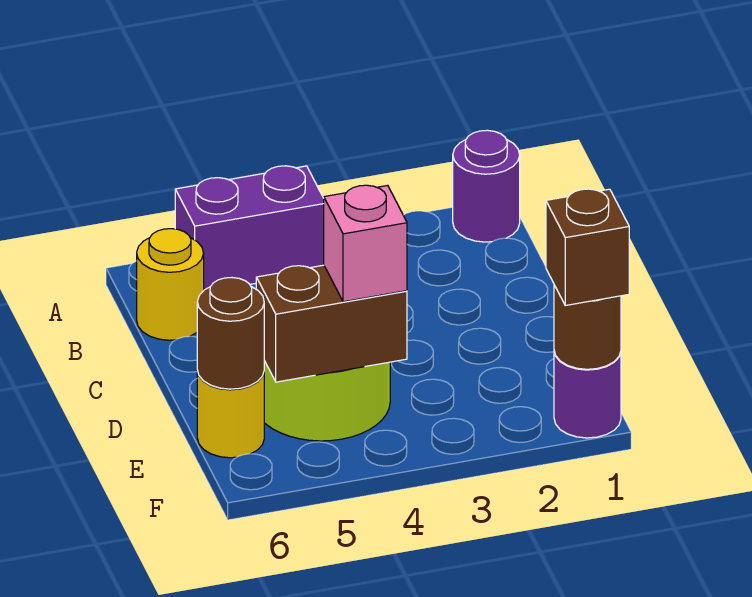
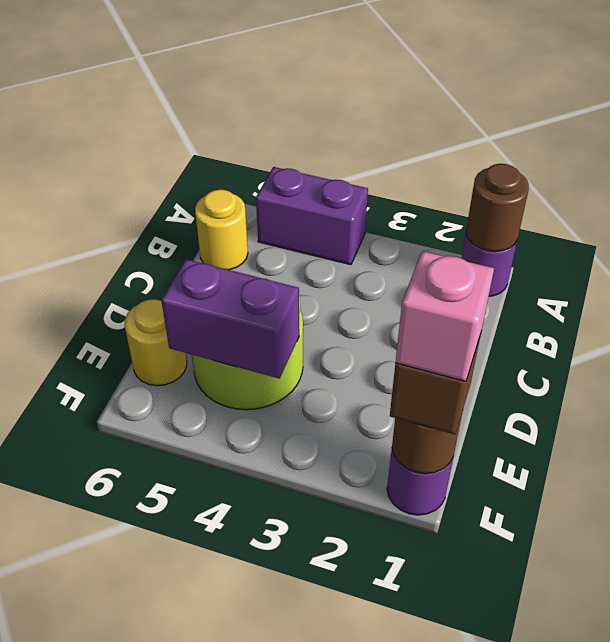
brown 1x2 brick [256,265,407,382] -> purple 1x2 brick [161,259,299,379]
pink 1x1 brick [324,185,407,302] -> pink 1x1 brick moved to [395,251,494,381]
brown 1x1 round brick [197,278,264,389] -> brown 1x1 round brick moved to [466,164,529,252]

